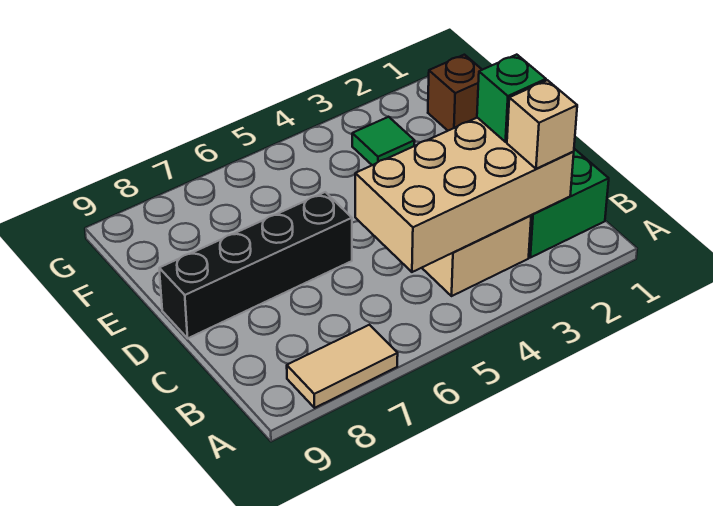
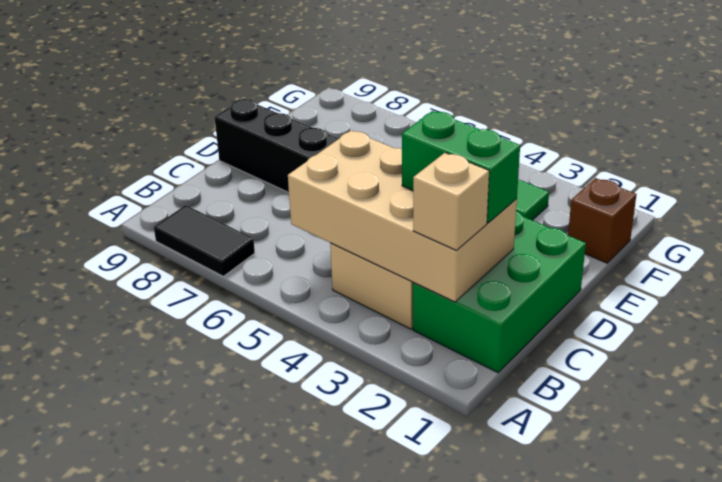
tan 1x2 tile [287,325,398,408] -> black 1x2 tile [154,205,255,276]
green 1x1 brick [477,55,546,142] -> green 1x2 brick [402,111,520,223]

